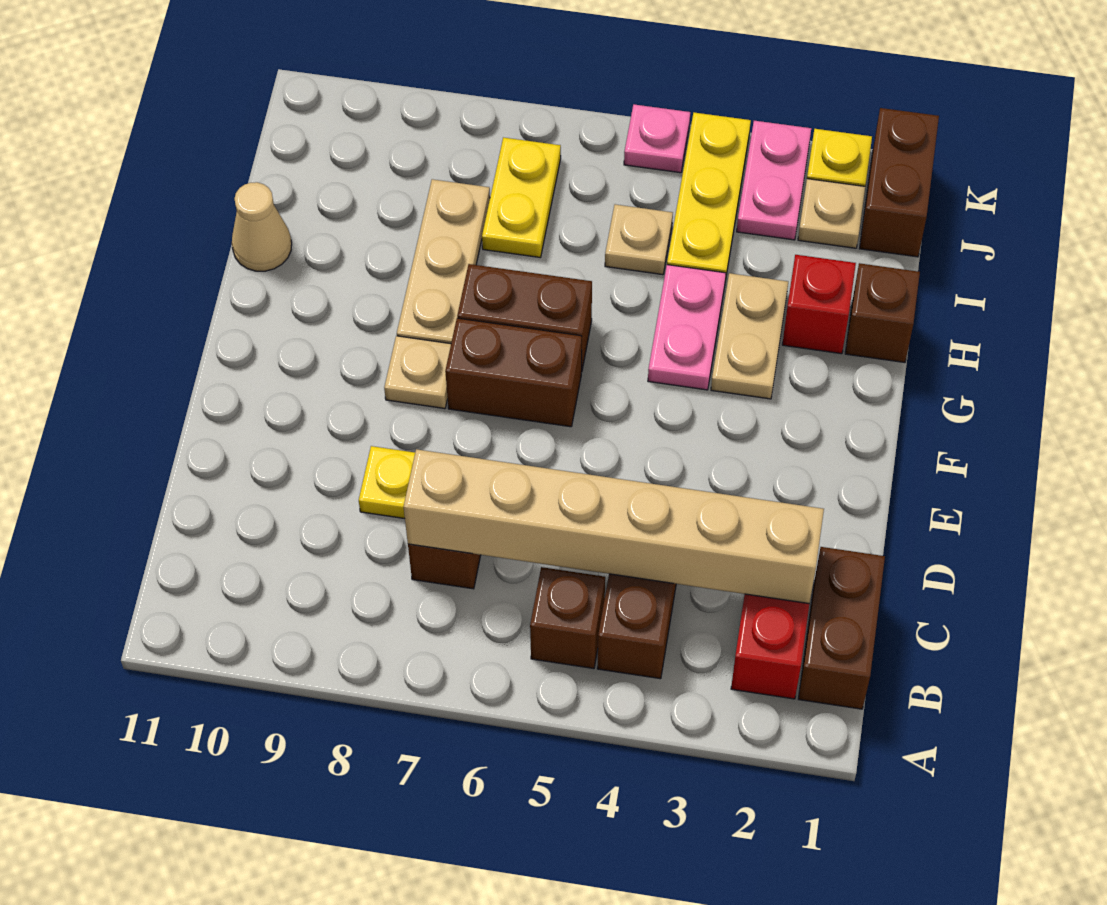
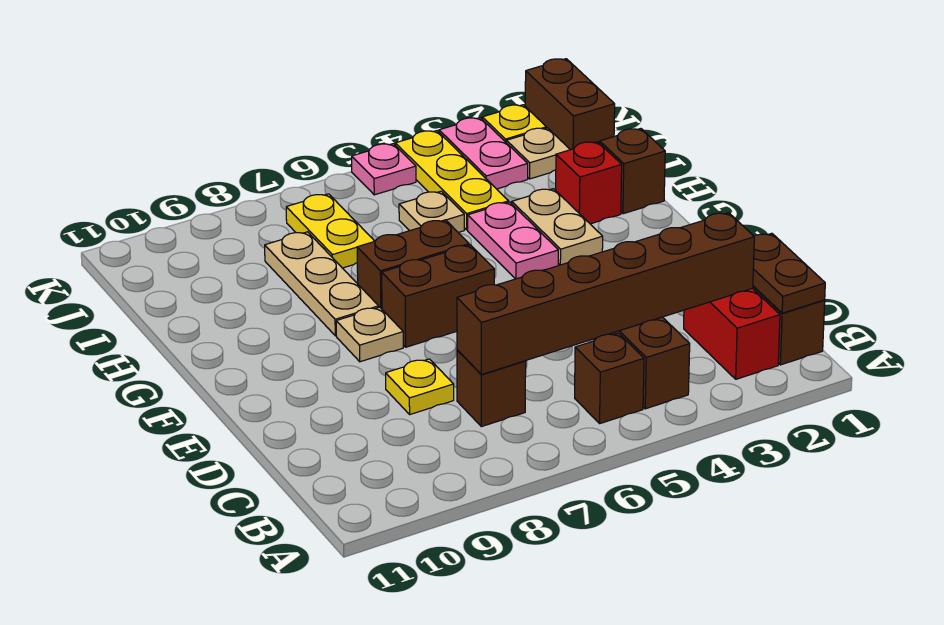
none -> brown 1x2 plate [753,233,825,313]
tan 1x6 brick [404,449,824,604] -> brown 1x6 brick [457,213,754,375]
tan 1x1 cone [232,182,292,271] -> none

